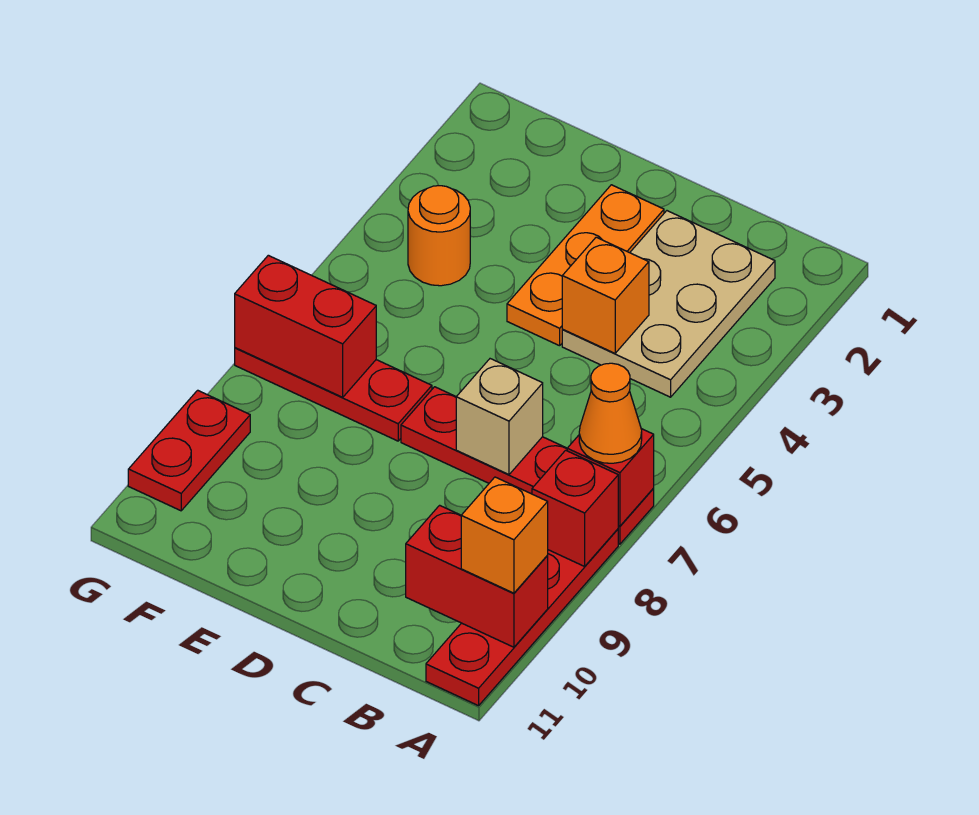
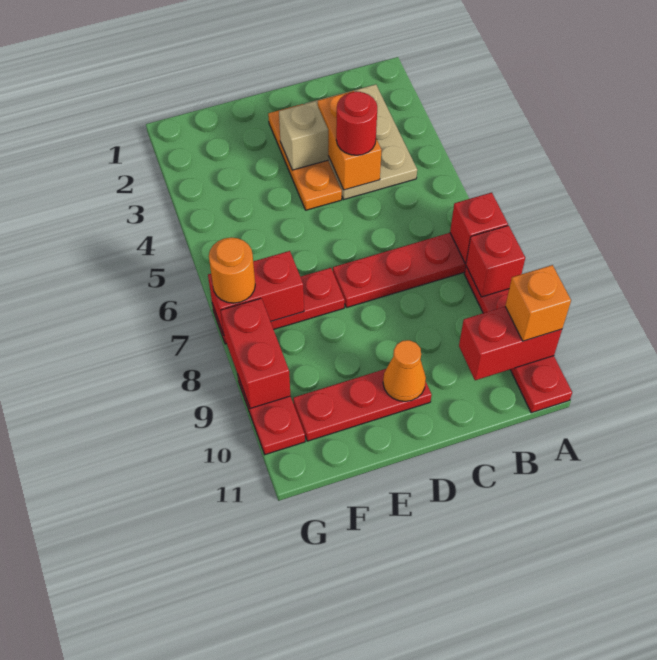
orange 1x1 cone [579,363,642,463] -> orange 1x1 cone moved to [383,340,426,401]
orange 1x1 brick [562,237,649,353] -> orange 1x2 brick [317,91,381,190]
none -> red 1x1 round brick [336,92,377,155]
tan 1x1 brick [456,359,543,475] -> tan 1x1 brick moved to [279,101,328,170]
none -> red 1x3 plate [293,369,431,441]
orange 1x1 round brick [408,186,470,286] -> orange 1x1 round brick moved to [209,238,255,303]
none -> red 1x2 brick [221,298,291,408]

